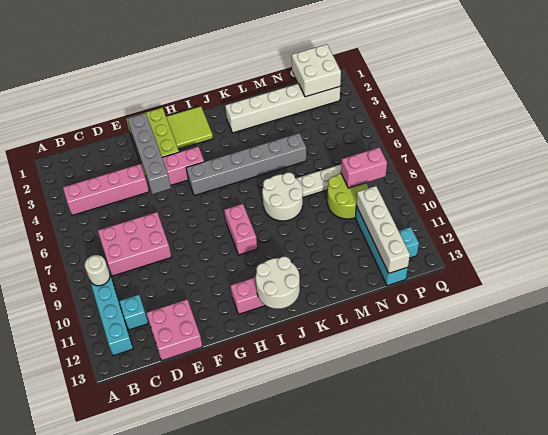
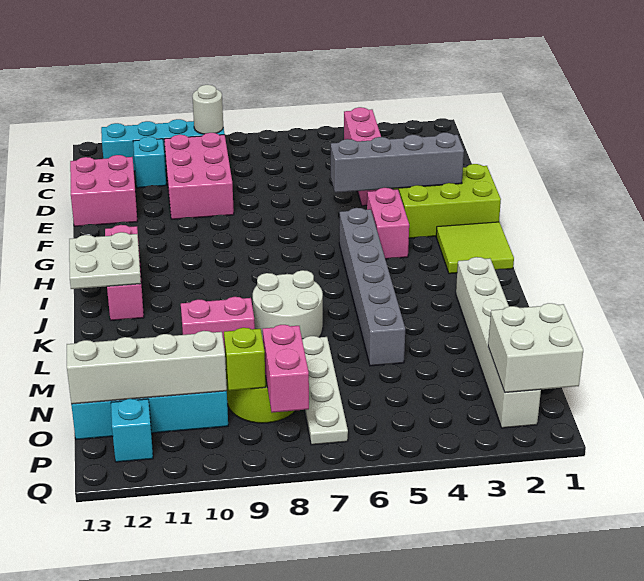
pink 2x3 brick [98,212,171,276] -> pink 2x3 brick moved to [164,133,234,219]
pink 1x2 brick [224,204,257,255] -> pink 1x2 brick moved to [181,297,255,350]
white 2x2 round brick [256,257,300,309] -> white 2x2 plate [69,232,141,289]
none -> lime 1x1 brick [224,328,266,391]

